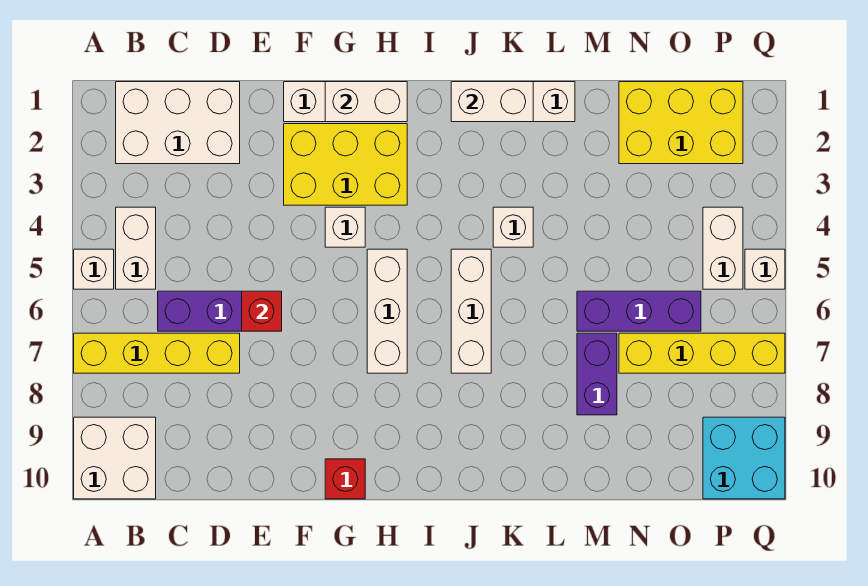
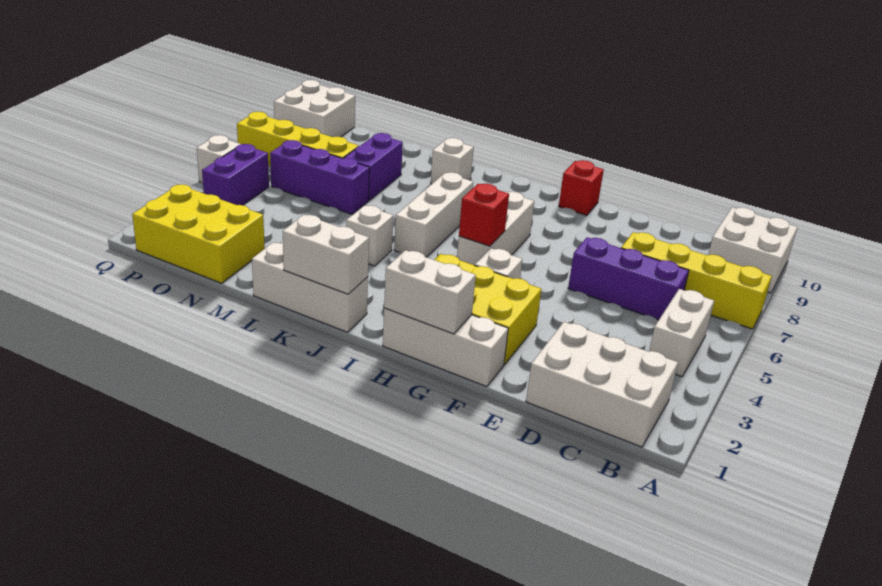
white 1x1 brick [74,249,114,289] -> white 1x1 brick moved to [431,138,474,184]
red 1x1 brick [242,291,282,331] -> red 1x1 brick moved to [459,184,509,246]
white 1x2 brick [703,207,743,289] -> purple 1x2 brick [202,144,269,205]
cyan 2x2 brick [703,417,785,499] -> white 2x2 brick [274,80,355,137]

